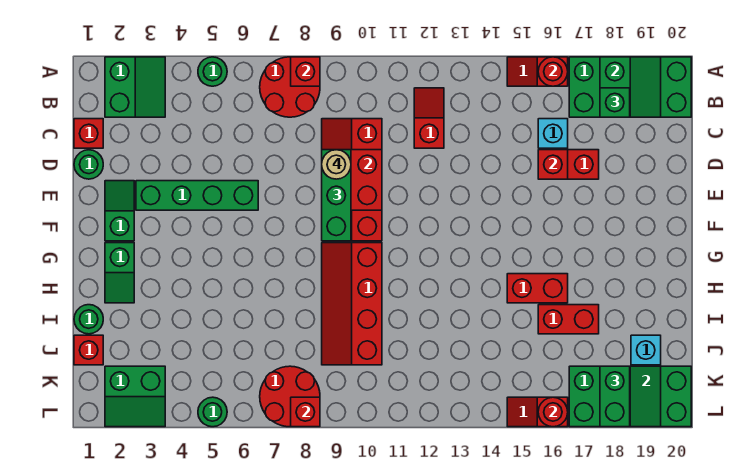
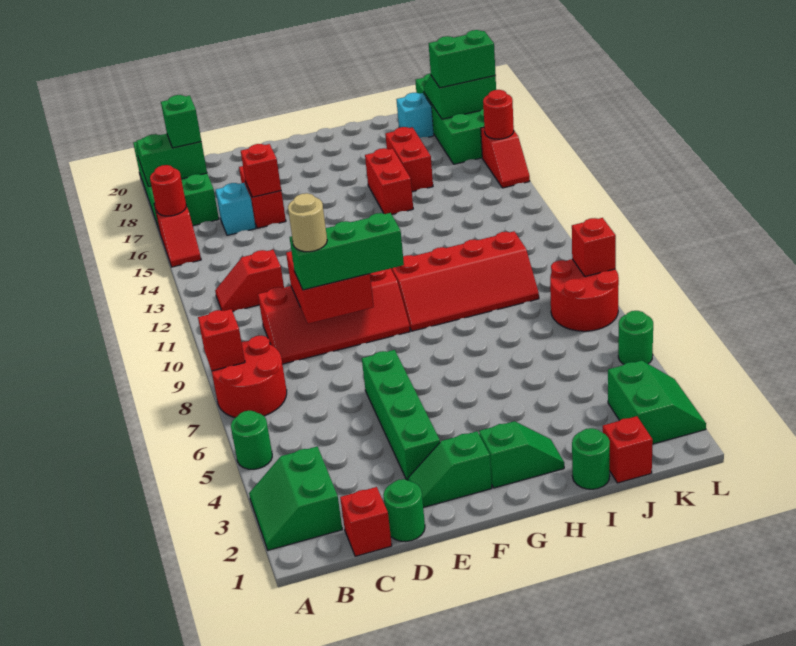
green 2x2 slope [105,57,165,117] -> green 2x2 slope turned to [249,447,342,550]

